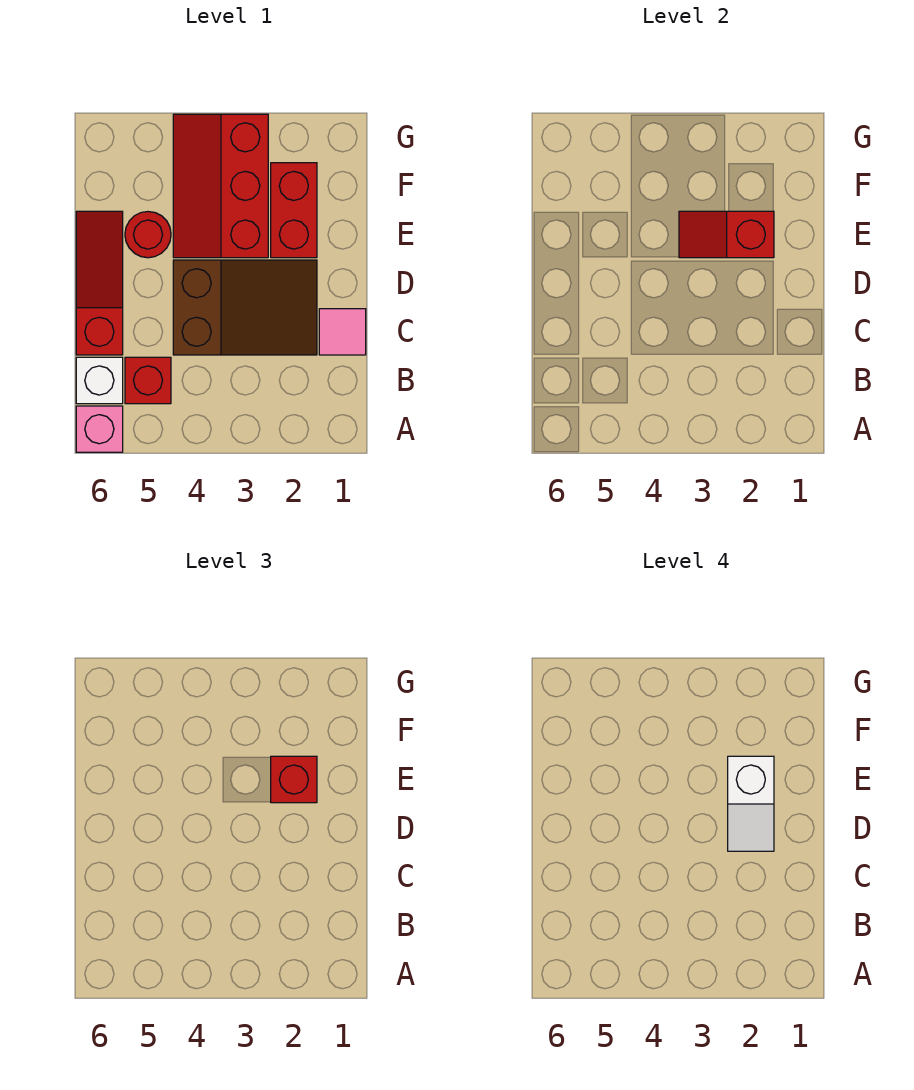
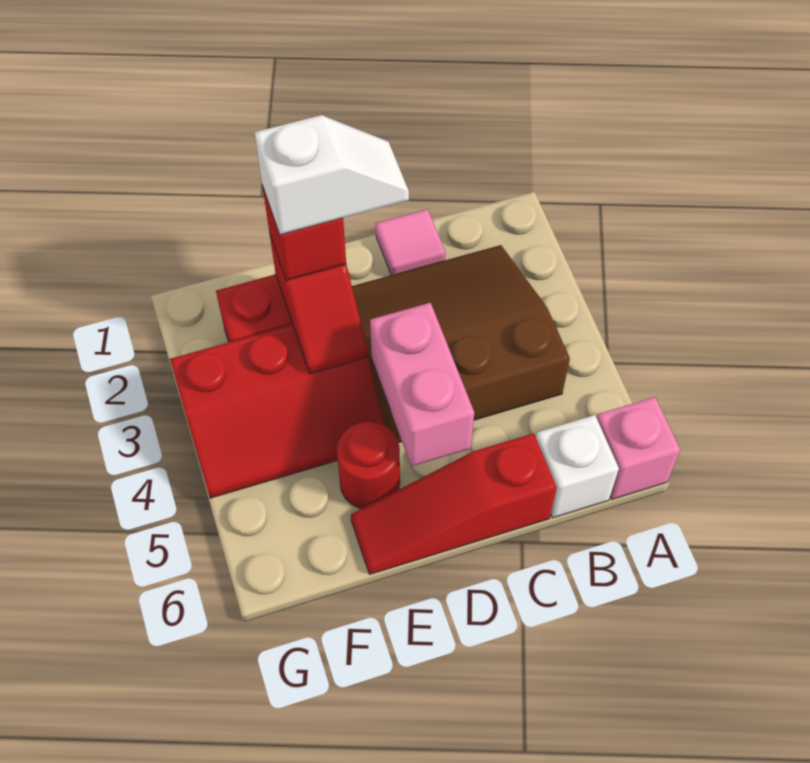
red 1x1 brick [125,357,171,404] -> none
brown 2x3 slope [173,260,317,355] -> brown 3x3 slope [352,245,570,443]
none -> pink 1x2 brick [370,303,474,466]

